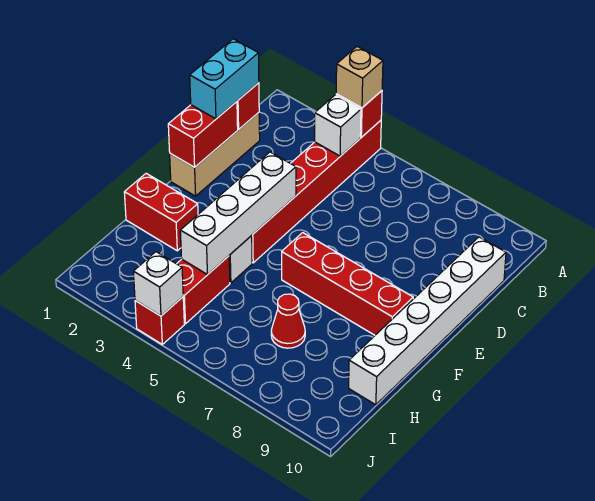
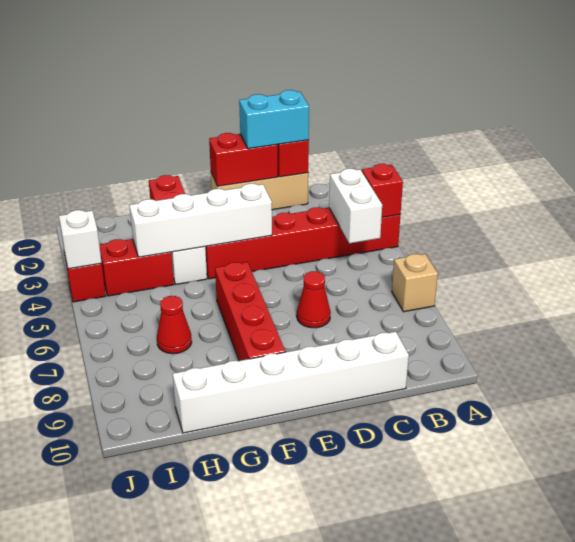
tan 1x1 brick [336,47,383,108] -> tan 1x1 brick moved to [392,254,438,312]
white 1x1 brick [315,95,361,156] -> white 1x2 brick [329,169,382,244]
none -> red 1x1 cone [297,271,331,328]

